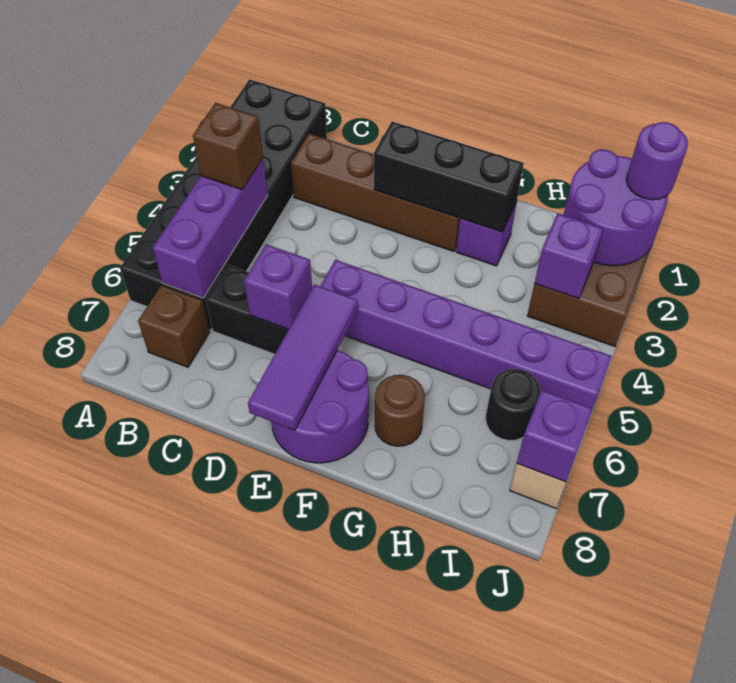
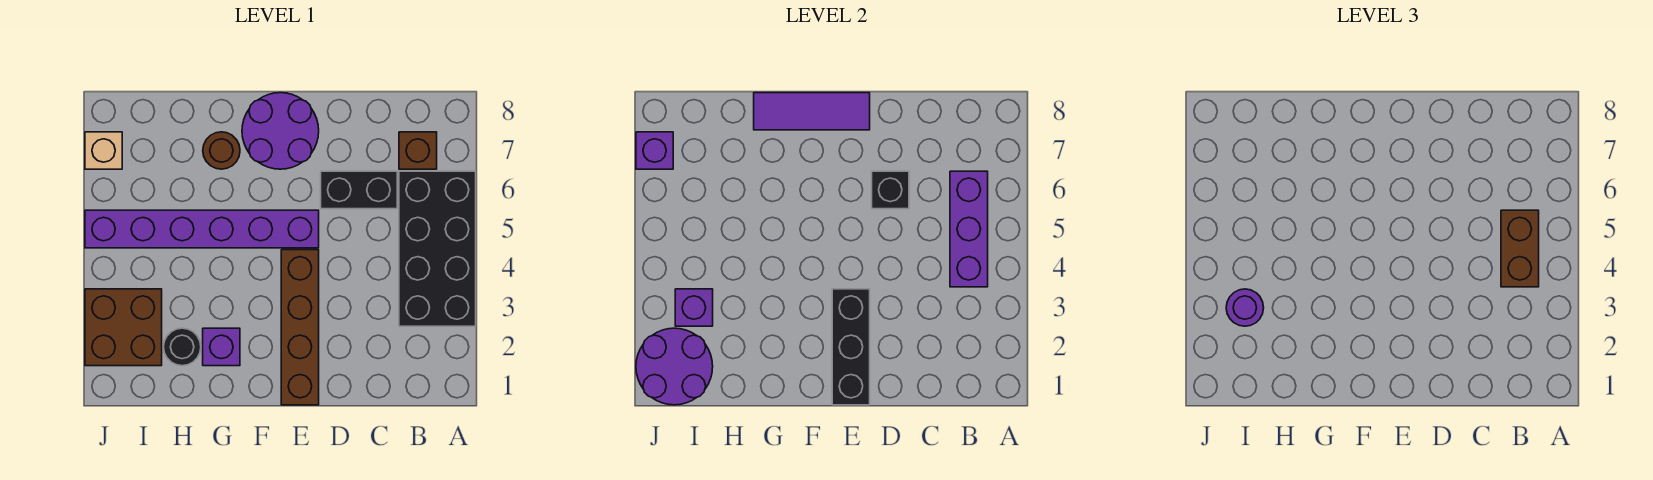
black 2x6 brick [120,79,327,330] -> black 2x4 brick [399,171,476,326]
brown 1x1 brick [193,103,263,190] -> brown 1x2 brick [1501,210,1539,287]
brown 1x4 brick [291,134,460,251] -> brown 1x4 brick turned to [281,250,319,405]
purple 1x1 brick [244,244,312,330] -> black 1x1 brick [872,171,909,209]
black 1x3 brick [374,122,524,232] -> black 1x3 brick turned to [832,289,870,405]
purple 1x3 tile [248,285,358,430] -> purple 1x3 tile turned to [754,93,870,130]
black 1x1 round brick [486,369,541,441] -> black 1x1 round brick moved to [164,328,201,366]
purple 1x1 round brick [626,122,688,200] -> purple 1x1 round brick moved to [1226,289,1264,326]

